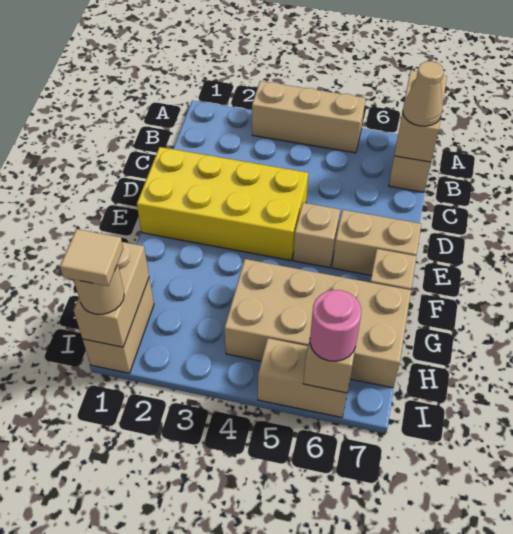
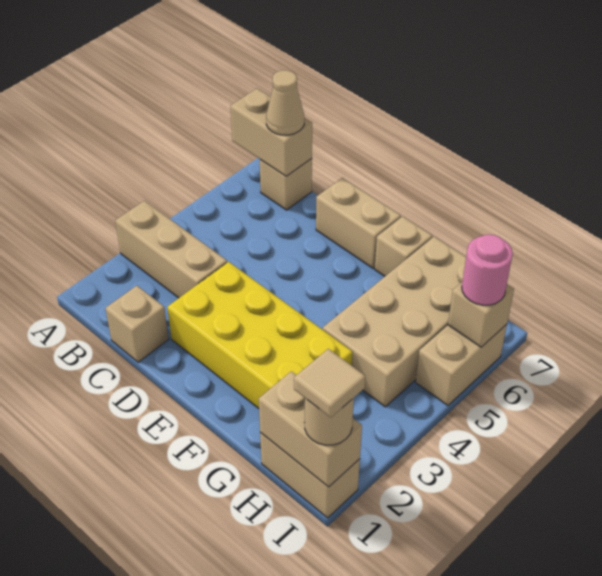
tan 1x3 brick [252,81,366,153] -> tan 1x3 brick turned to [115,201,227,298]
yellow 2x4 brick [137,147,308,260] -> yellow 2x4 brick turned to [167,262,353,408]
tan 1x1 brick [293,203,340,268] -> tan 1x1 brick moved to [106,286,169,362]
tan 1x2 brick [332,210,421,276] -> tan 1x2 brick turned to [316,178,401,268]

